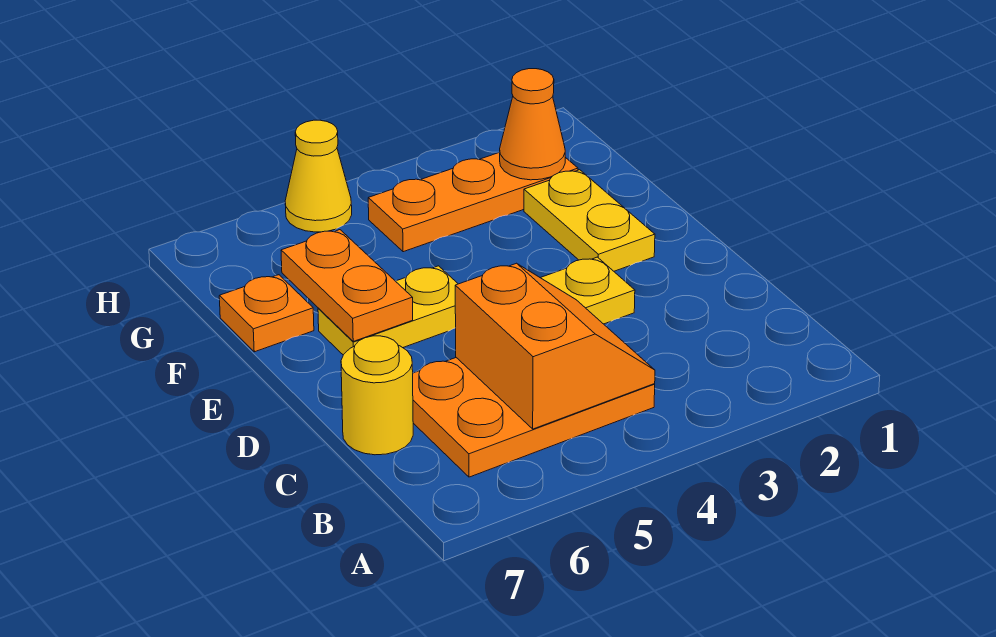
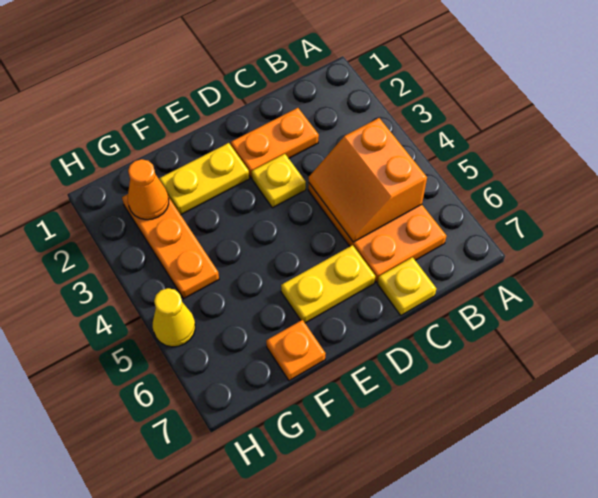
orange 2x2 slope [455,263,655,429] -> orange 2x2 slope turned to [309,118,427,242]
yellow 1x1 round brick [341,336,413,455] -> yellow 1x1 plate [377,257,436,315]
yellow 1x2 plate [318,266,458,355] -> yellow 1x2 plate turned to [281,245,375,323]
orange 1x2 plate [281,230,413,341] -> orange 1x2 plate moved to [231,108,319,178]

